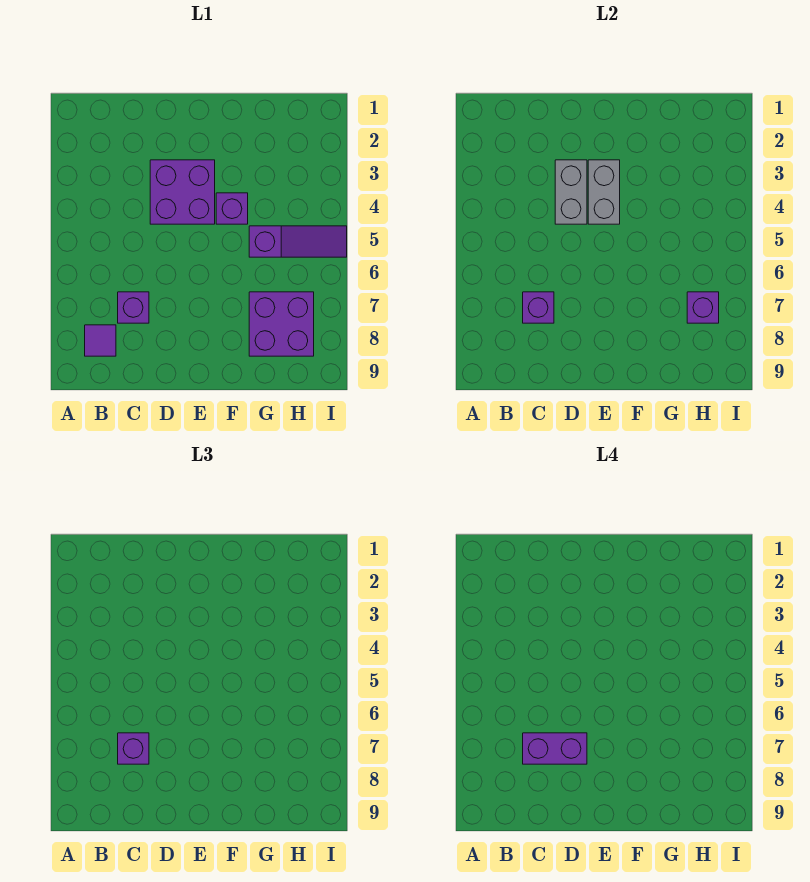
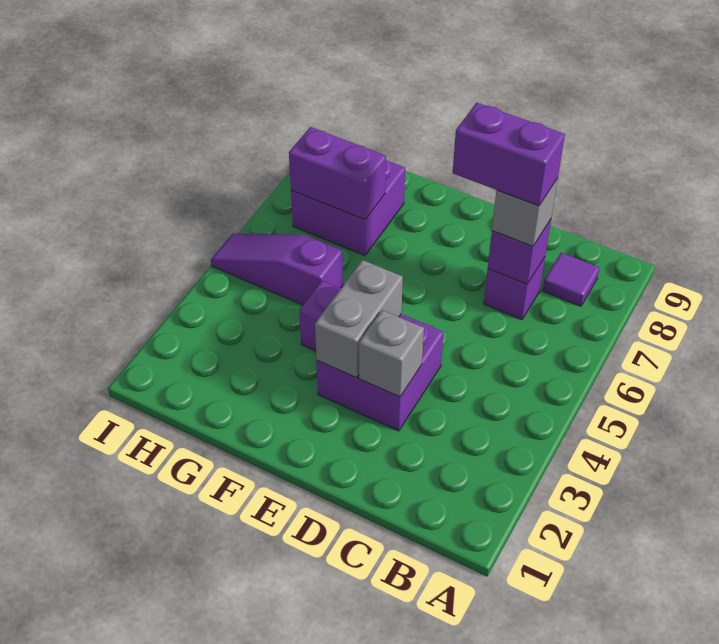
purple 1x1 brick [118,733,149,764] -> grey 1x1 brick [492,178,558,246]
grey 1x2 brick [555,160,587,224] -> grey 1x1 brick [359,310,424,397]
purple 1x1 brick [687,292,719,323] -> purple 1x2 brick [289,127,386,220]

